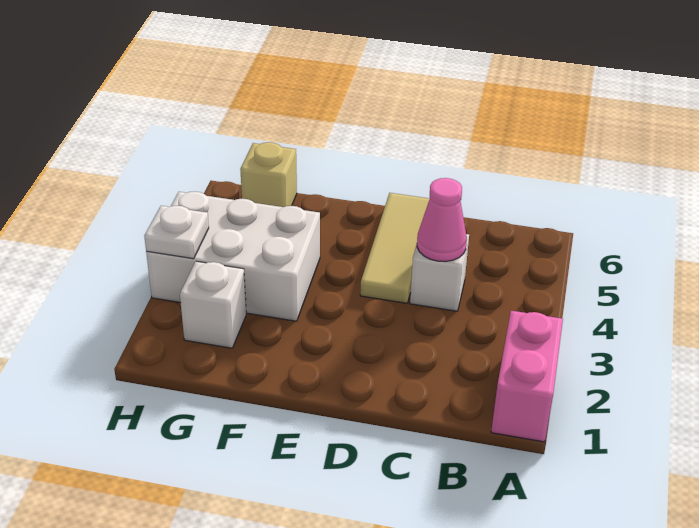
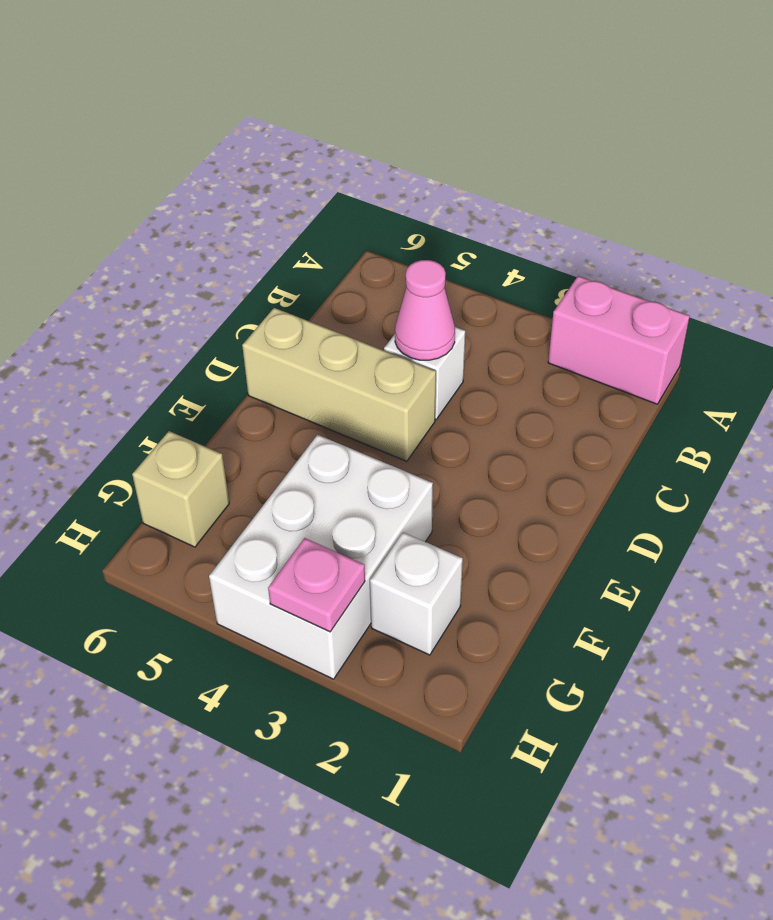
tan 1x3 tile [360,193,430,303] -> tan 1x3 brick [242,308,436,461]
white 1x1 plate [144,206,209,259] -> pink 1x1 plate [268,538,365,632]

